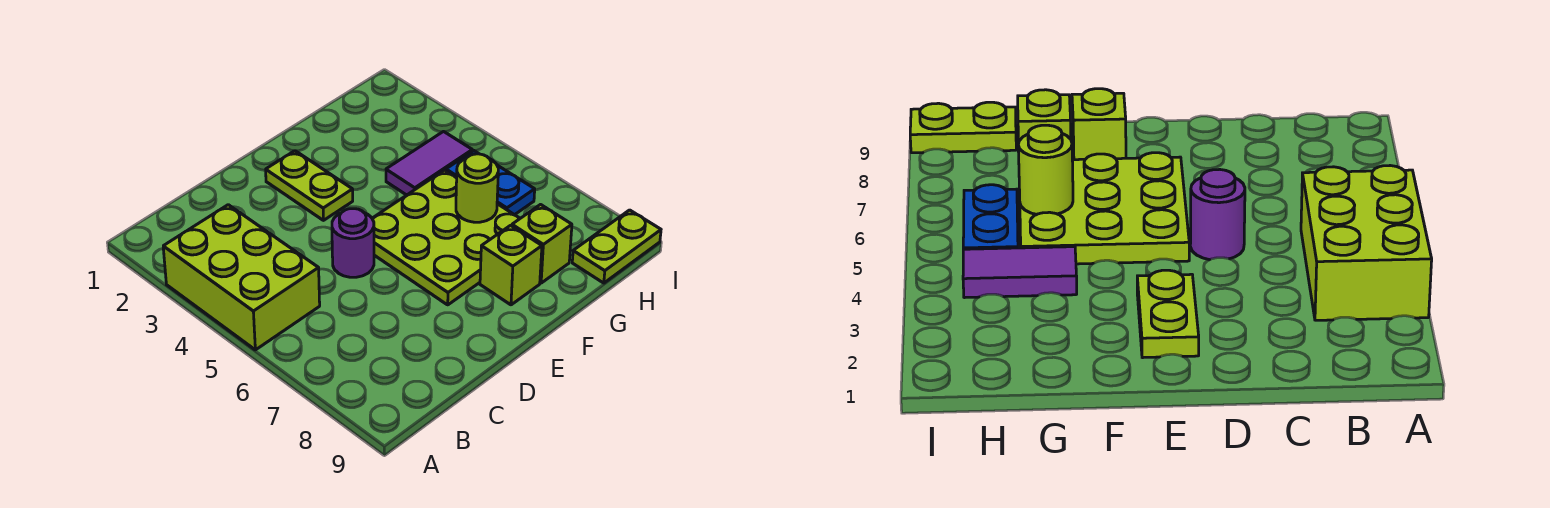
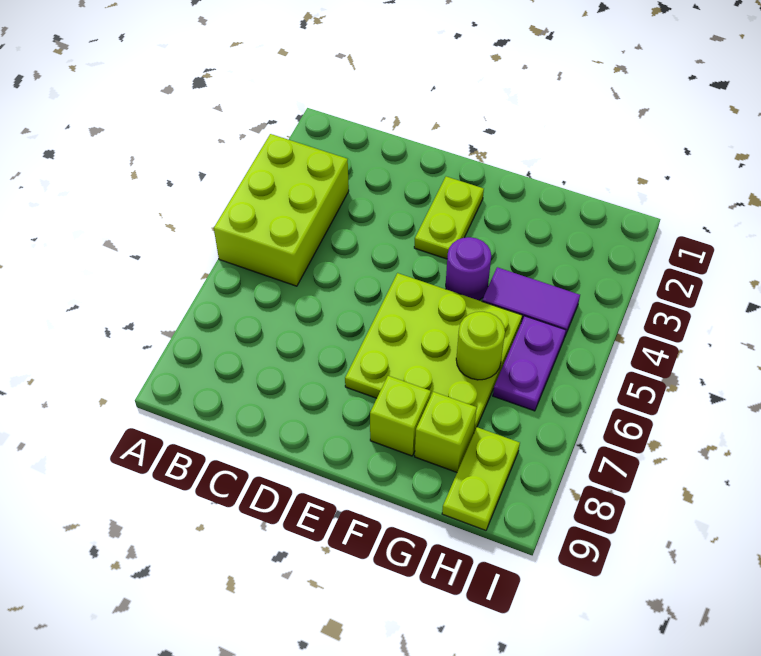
purple 1x1 round brick [332,209,374,277] -> purple 1x1 round brick moved to [446,237,491,300]
blue 1x2 plate [446,151,535,215] -> purple 1x2 plate [493,316,566,411]
lime 1x2 plate [572,210,661,283] -> lime 1x2 plate turned to [442,427,520,530]

